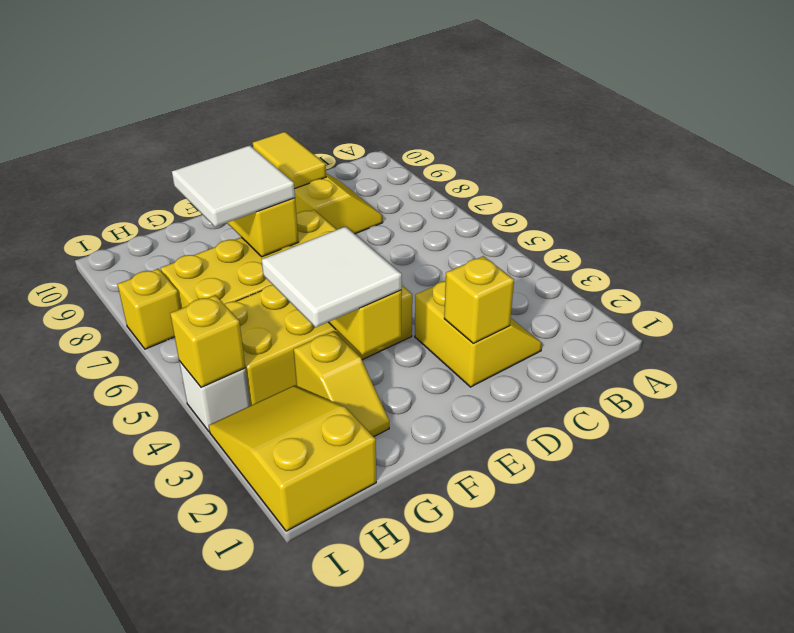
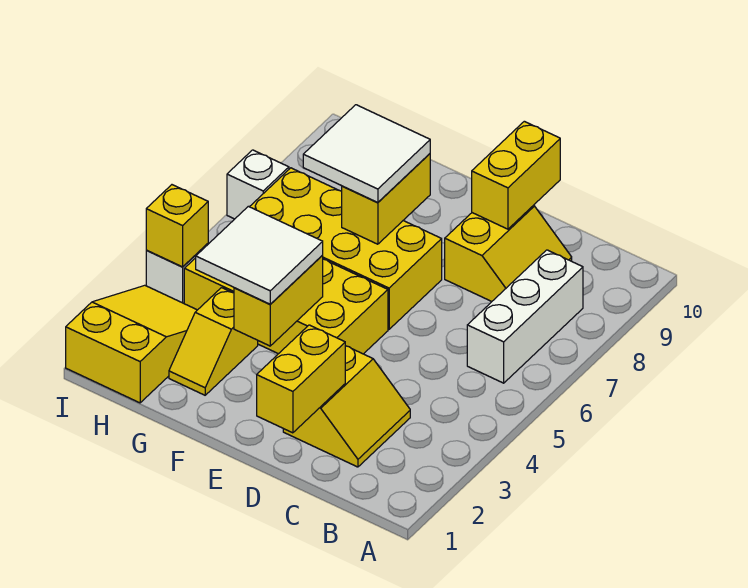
none -> white 1x3 brick [467,250,583,383]
yellow 1x1 brick [444,256,514,344] -> yellow 1x2 brick [257,325,345,433]
yellow 1x2 tile [253,132,326,189] -> yellow 1x2 brick [472,121,560,229]
yellow 1x1 brick [118,269,181,349] -> white 1x1 brick [227,150,289,219]

